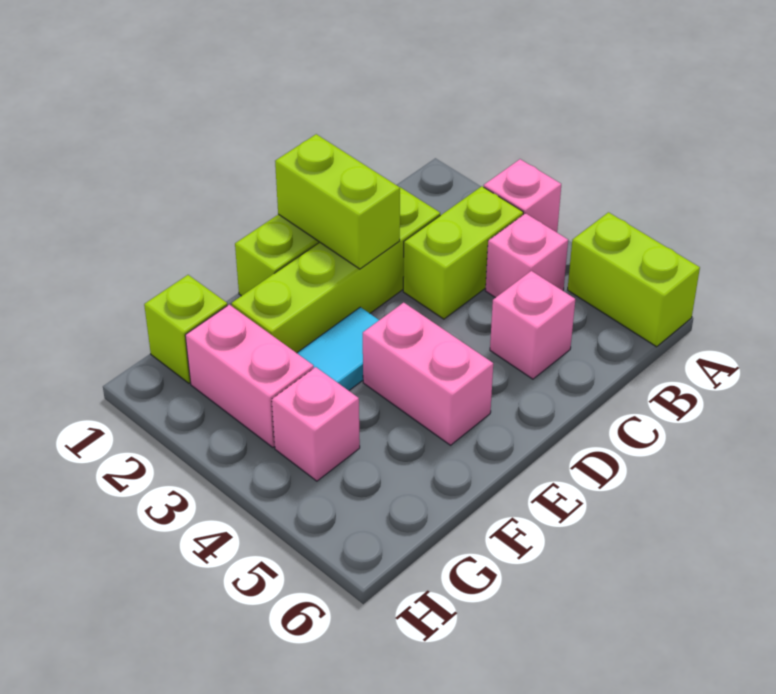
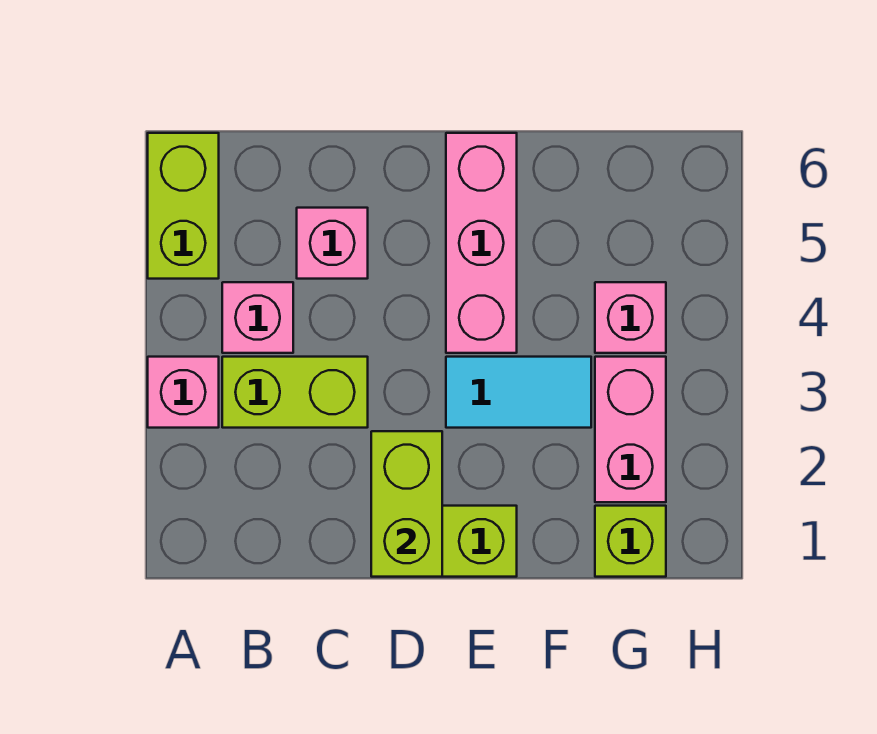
lime 1x4 brick [232,187,440,353] -> none
pink 1x2 brick [363,303,493,445] -> pink 1x3 brick [446,133,517,353]

